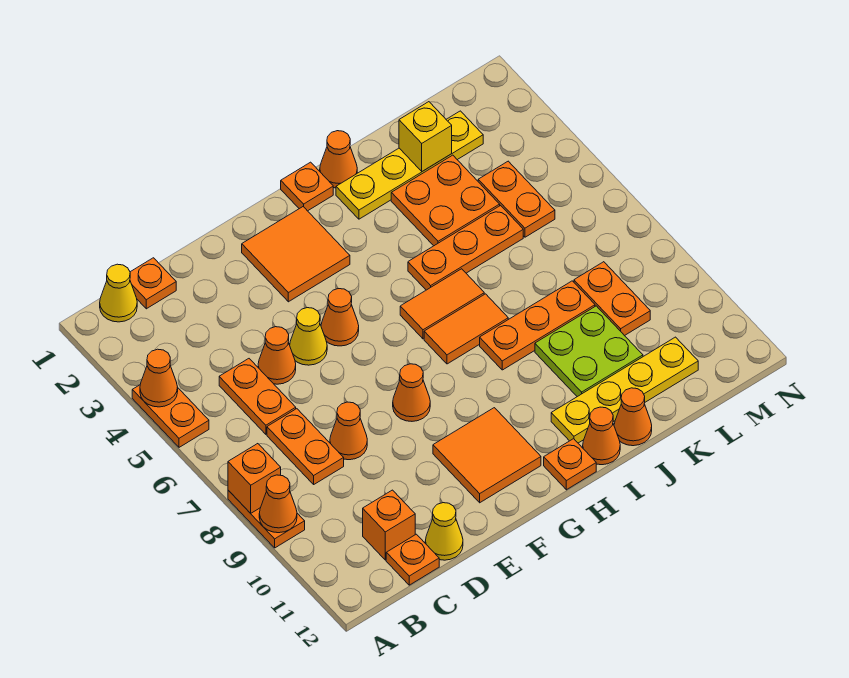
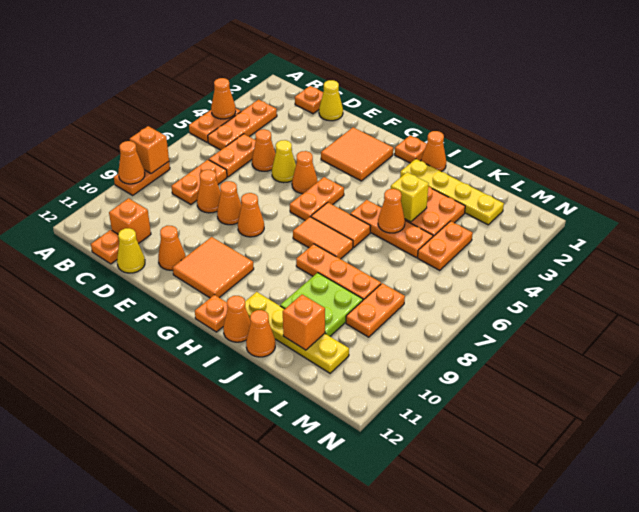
yellow 1x1 cone [100,264,137,322] -> yellow 1x1 cone moved to [319,80,343,121]
none -> orange 1x3 plate [208,100,277,150]
none -> orange 1x1 cone [217,181,242,225]
none -> orange 1x1 cone [158,226,186,270]
none -> orange 1x2 plate [290,177,344,220]
none -> orange 1x1 cone [378,189,405,233]
yellow 1x1 brick [399,102,452,171] -> yellow 1x1 brick moved to [391,172,429,222]
none -> orange 1x1 brick [283,295,325,350]

